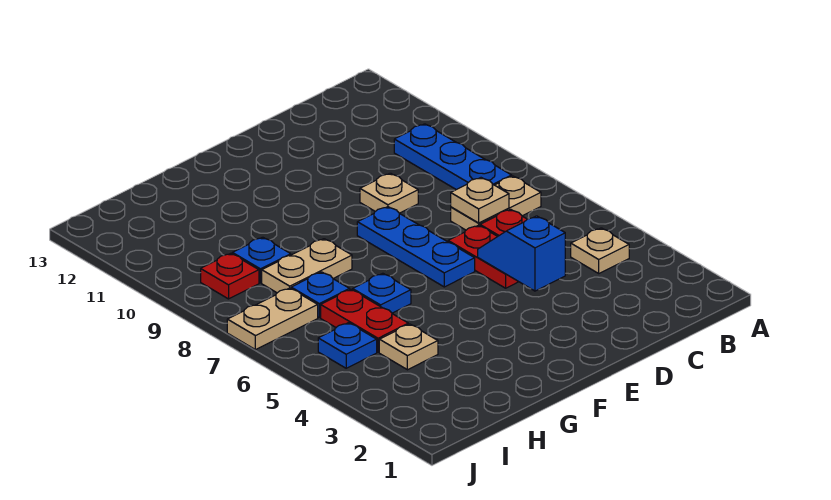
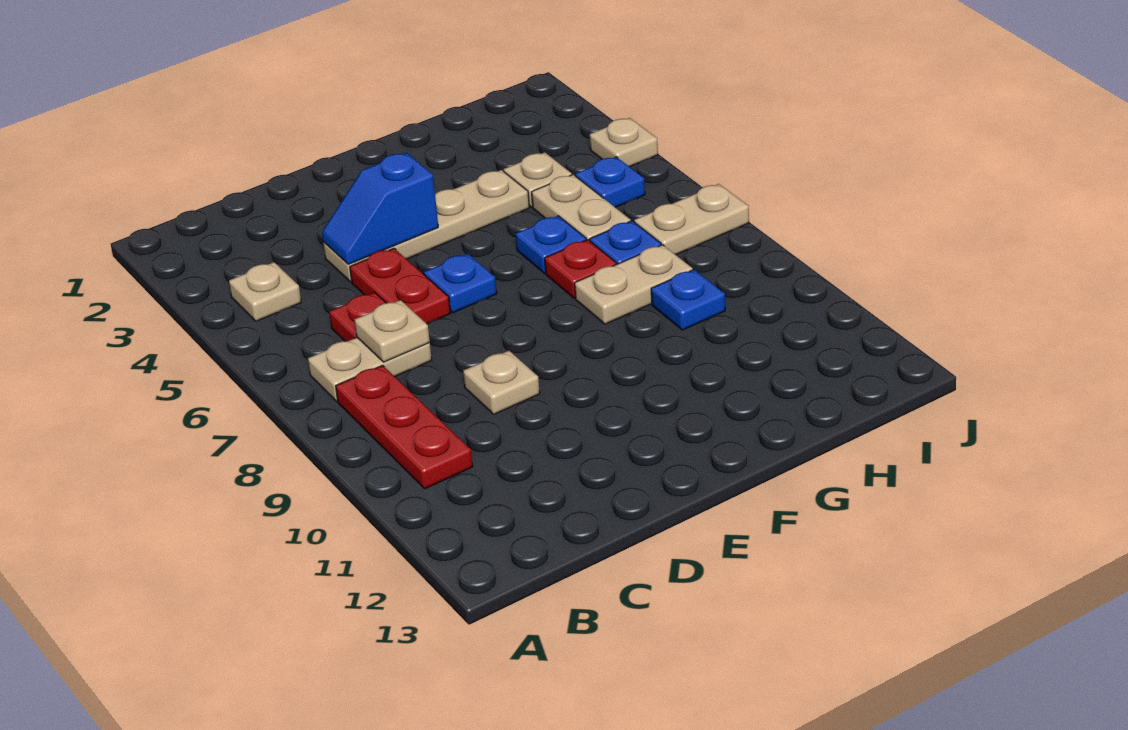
blue 1x3 plate [394,124,512,190] -> red 1x3 plate [336,365,473,489]
none -> tan 1x4 plate [323,170,529,282]
blue 1x2 slope [478,216,565,291] -> blue 1x2 slope turned to [322,153,438,264]
blue 1x3 plate [357,207,475,287] -> blue 1x1 plate [424,253,497,313]
red 1x2 plate [321,290,408,352] -> tan 1x2 plate [532,175,631,241]
red 1x1 plate [201,253,259,299] -> red 1x1 plate moved to [545,240,616,298]
none -> tan 1x1 plate [590,118,658,167]

